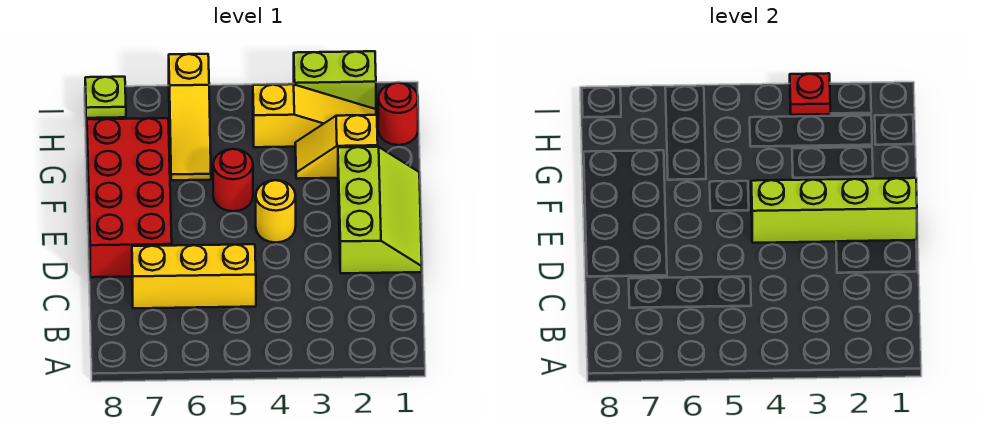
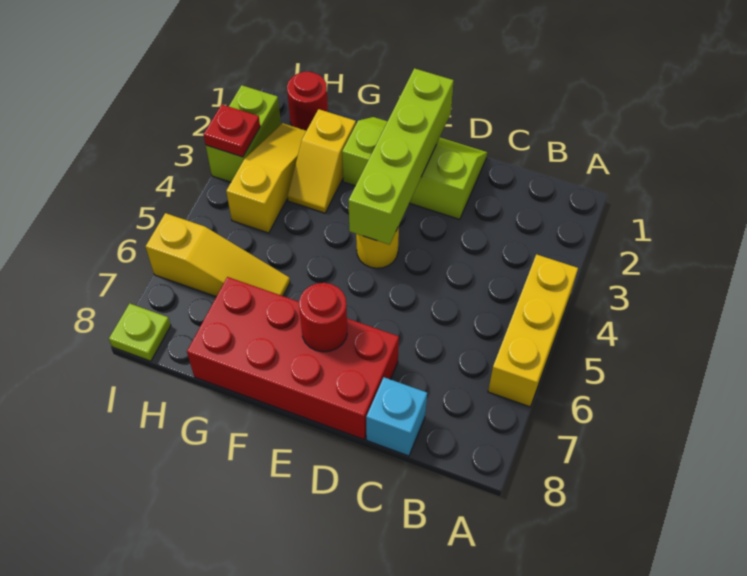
yellow 1x3 brick [132,244,256,308] -> yellow 1x3 brick moved to [488,254,578,407]
none -> cyan 1x1 brick [366,377,427,456]
red 1x1 round brick [213,149,253,211] -> red 1x1 round brick moved to [299,283,347,352]

